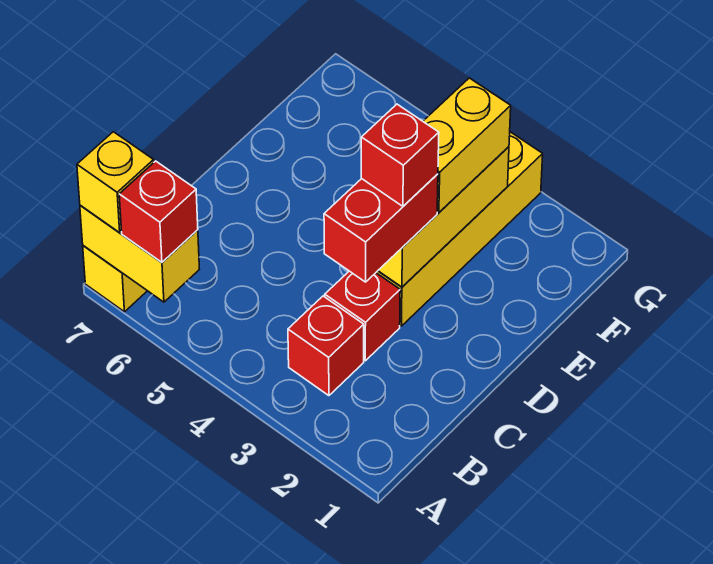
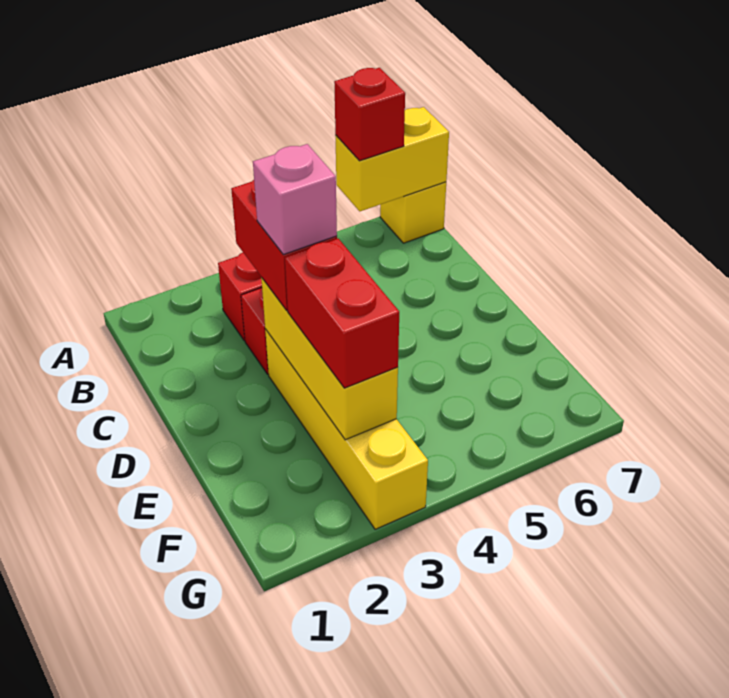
yellow 1x1 brick [77,132,154,233] -> none
red 1x1 brick [361,104,439,206] -> pink 1x1 brick [253,144,337,255]
yellow 1x2 brick [423,78,511,213] -> red 1x2 brick [285,239,399,388]

